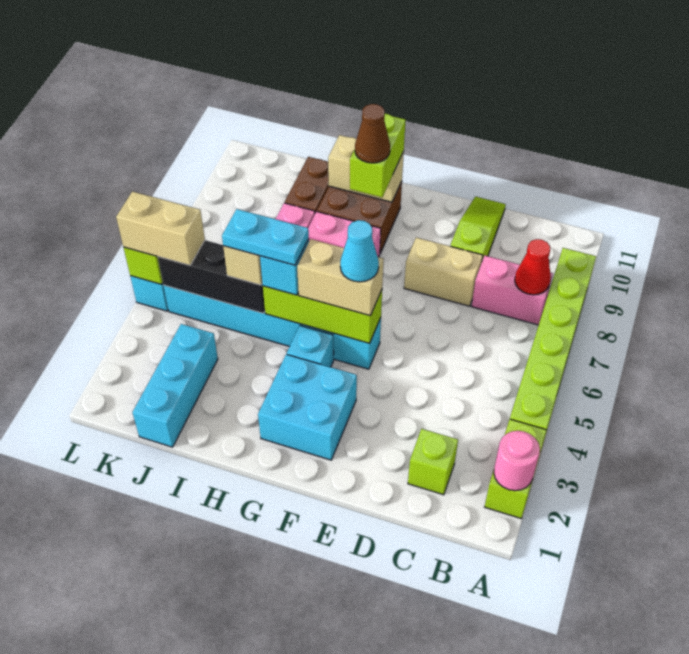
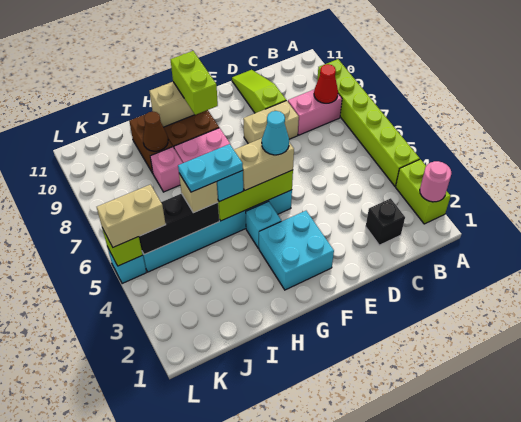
lime 1x1 brick [408,429,458,495] -> black 1x1 brick [366,198,405,245]
brown 1x1 cone [355,104,390,163] -> brown 1x1 cone moved to [143,112,168,151]
cyan 1x3 brick [133,324,218,447] -> none

